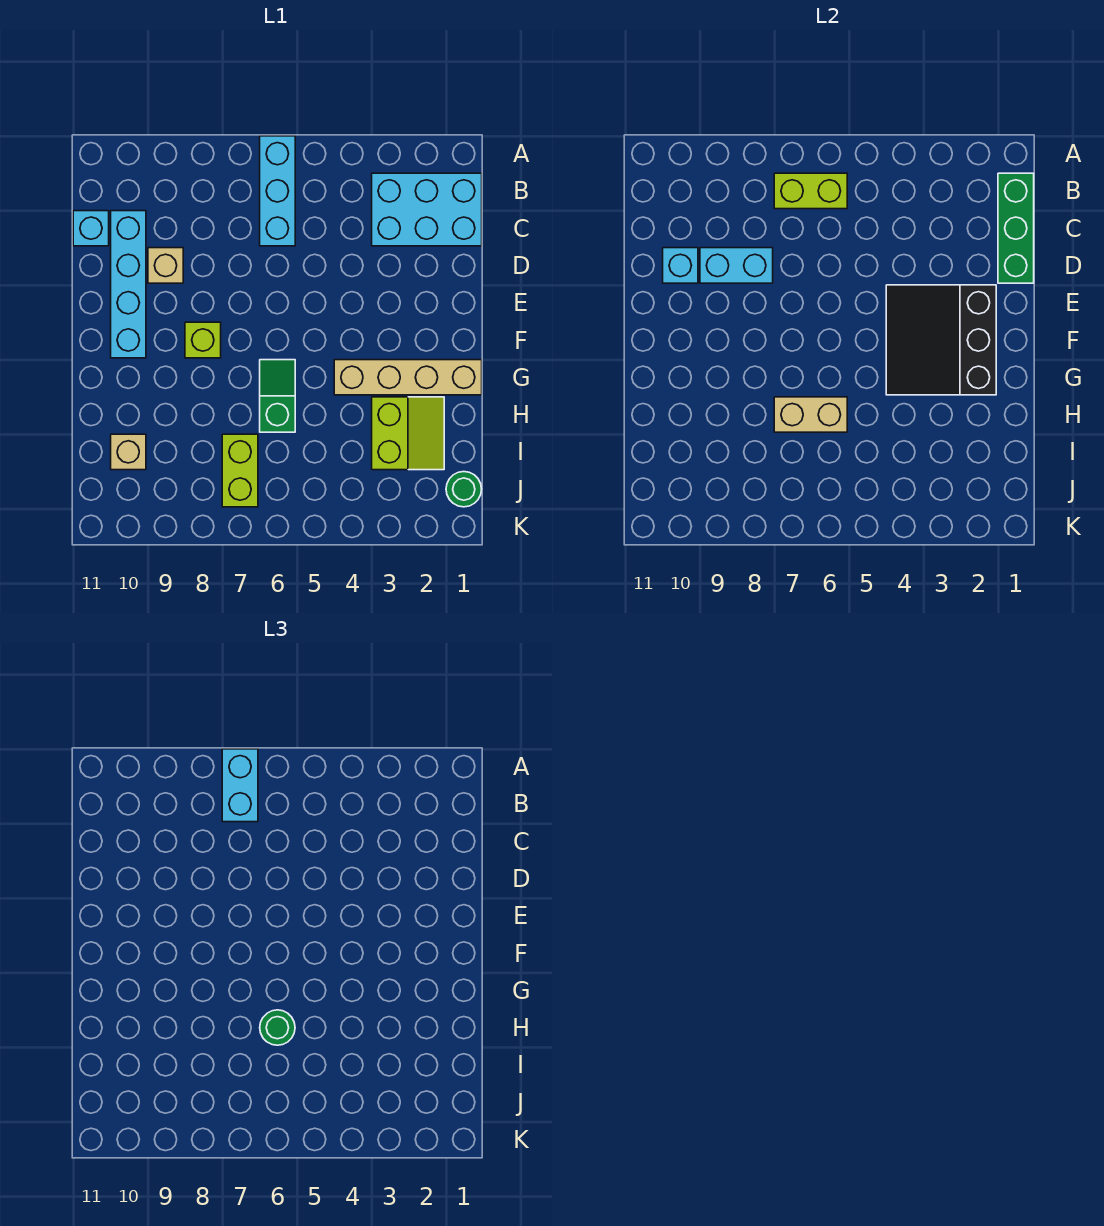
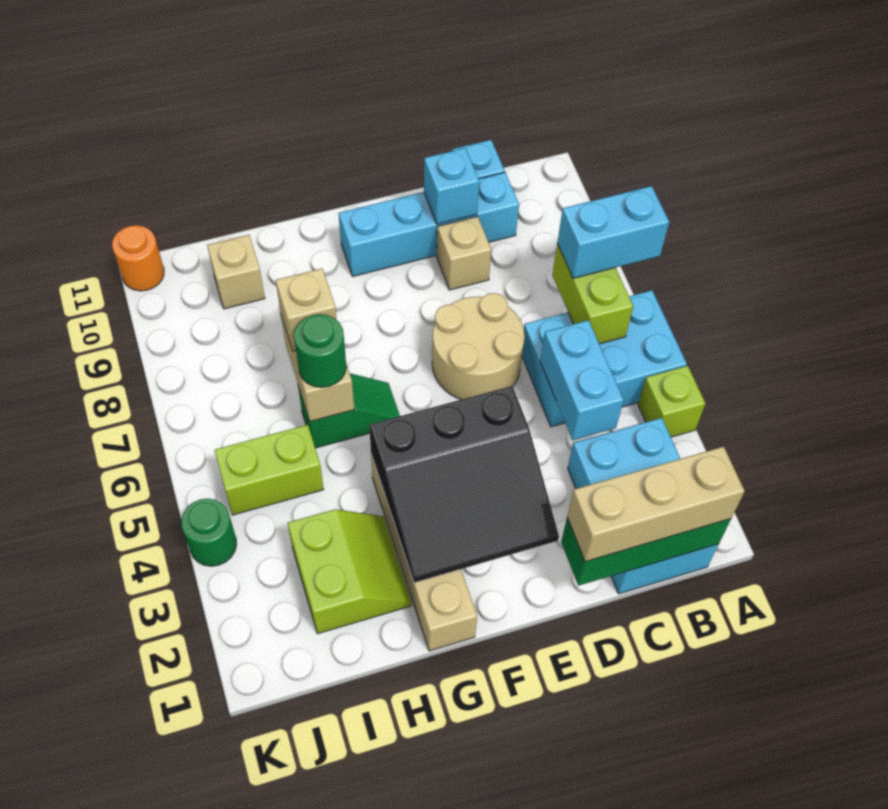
cyan 1x3 brick [260,136,295,246] -> cyan 2x3 brick [522,290,687,427]
none -> tan 1x3 brick [567,447,745,562]
none -> tan 2x2 round brick [432,293,524,400]
cyan 1x2 brick [700,248,773,283] -> cyan 1x2 brick moved to [540,320,624,440]
black 3x3 slope [886,285,996,395] -> black 3x3 slope turned to [369,386,559,583]
lime 1x1 brick [185,322,221,358] -> lime 1x1 brick moved to [638,366,705,437]
lime 2x2 slope [372,397,444,470] -> lime 2x2 slope turned to [288,509,412,634]
none -> tan 1x1 brick [276,268,337,351]
lime 1x2 brick [222,434,258,507] -> lime 1x2 brick moved to [215,425,324,515]
green 1x1 round brick [446,472,482,507] -> green 1x1 round brick moved to [181,499,237,566]
none -> orange 1x1 round brick [112,225,164,291]

